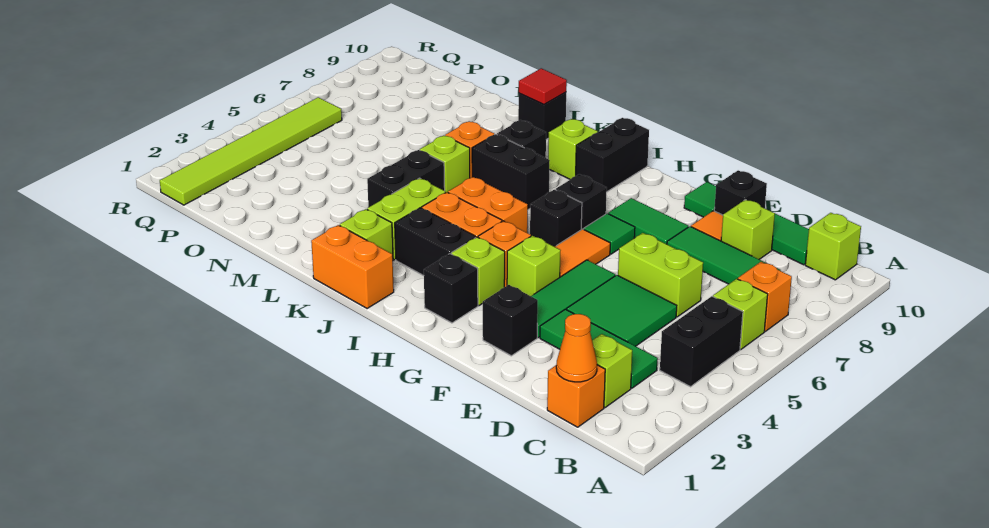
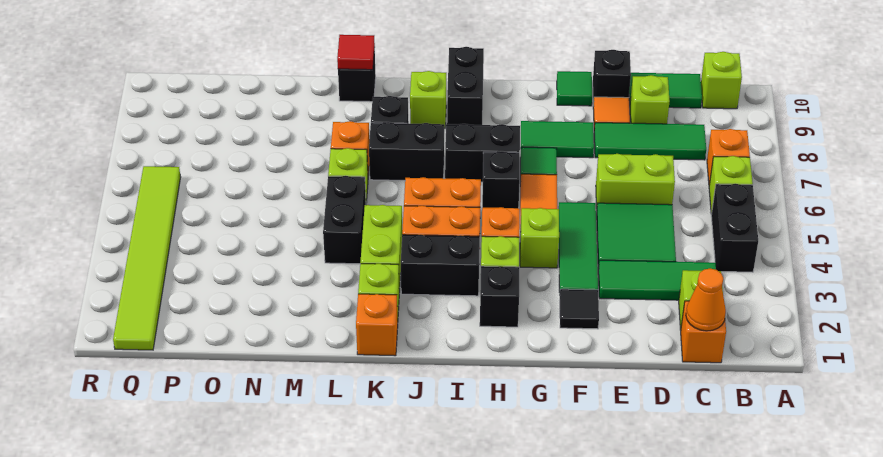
black 1x1 brick [483,285,538,356] -> black 1x1 tile [560,289,599,329]
black 1x1 brick [556,174,607,230] -> black 1x2 brick [445,124,520,182]
orange 1x2 brick [311,225,394,309] -> orange 1x1 brick [356,294,398,356]

